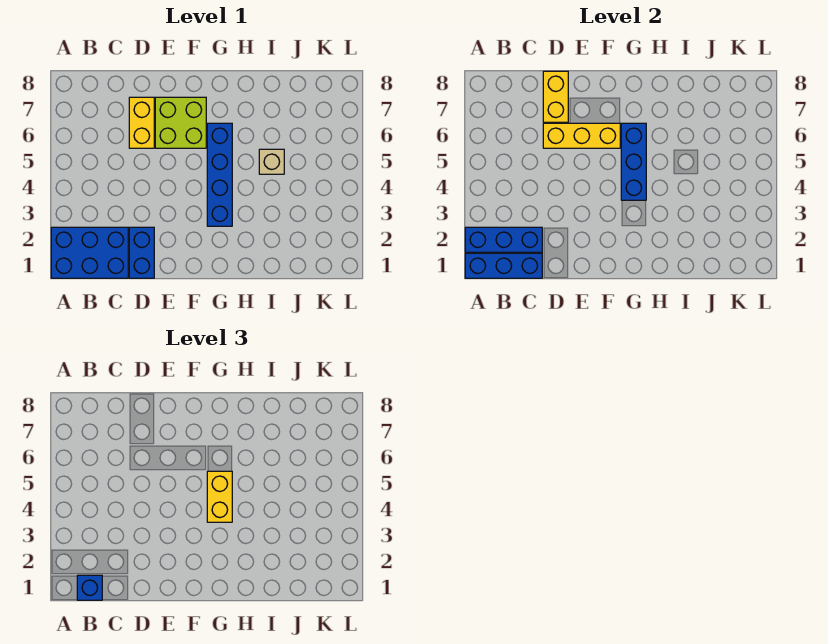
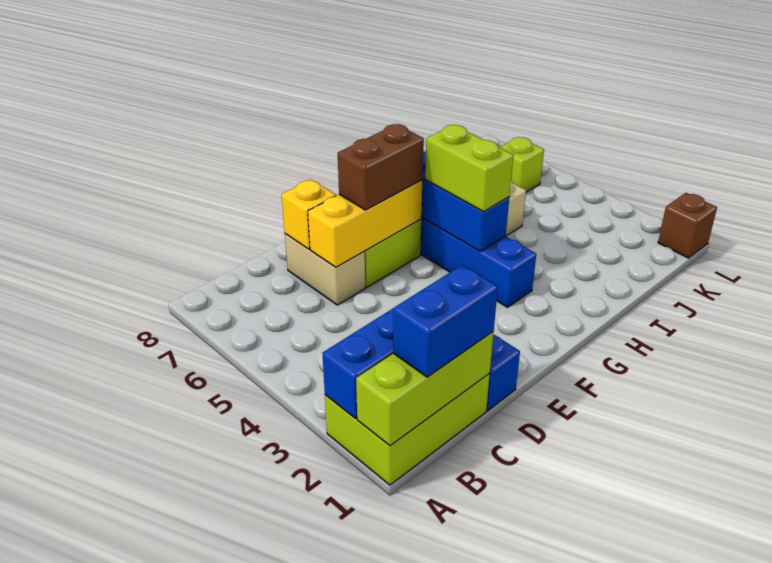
blue 2x3 brick [51,227,128,278] -> lime 2x3 brick [325,373,490,485]
blue 1x3 brick [465,253,542,278] -> lime 1x3 brick [356,332,494,446]
blue 1x1 brick [77,575,102,600] -> blue 1x2 brick [393,265,498,377]
yellow 1x2 brick [129,97,154,148] -> tan 1x2 brick [285,234,365,305]
yellow 1x2 brick [543,71,568,122] -> yellow 1x1 brick [282,180,336,249]
none -> brown 1x2 brick [338,124,424,210]
yellow 1x2 brick [207,471,232,522] -> lime 1x2 brick [425,125,513,212]
none -> lime 1x1 brick [500,137,544,192]
none -> brown 1x1 brick [658,193,717,258]

